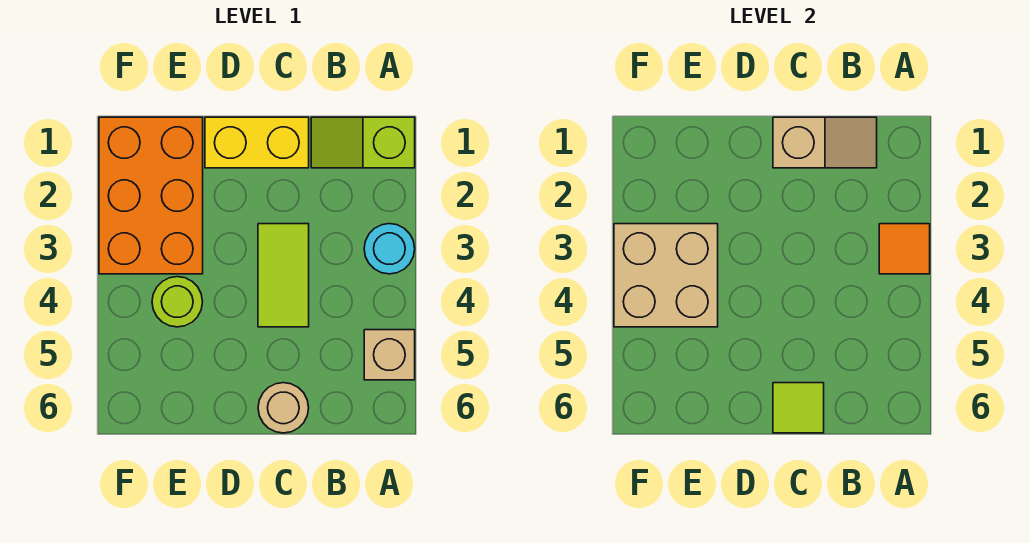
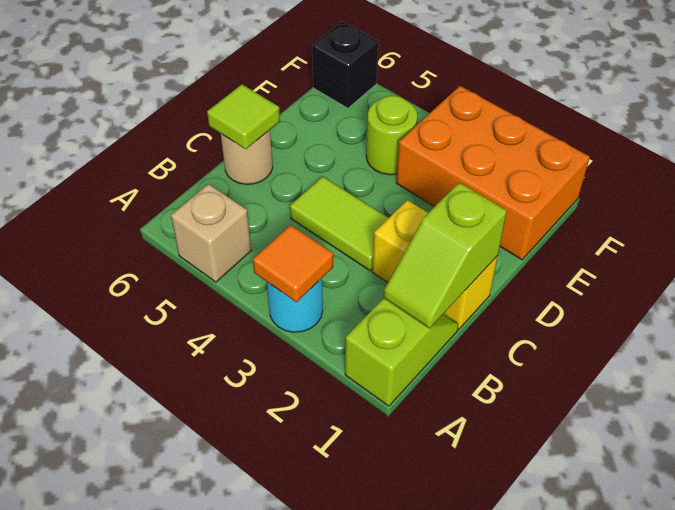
tan 1x2 slope [773,117,877,168] -> lime 1x2 slope [384,182,507,328]
yellow 1x2 brick [205,117,309,168] -> yellow 1x2 brick turned to [372,200,498,329]
tan 2x2 brick [614,224,718,327] -> none
none -> black 1x1 brick [312,22,378,108]

